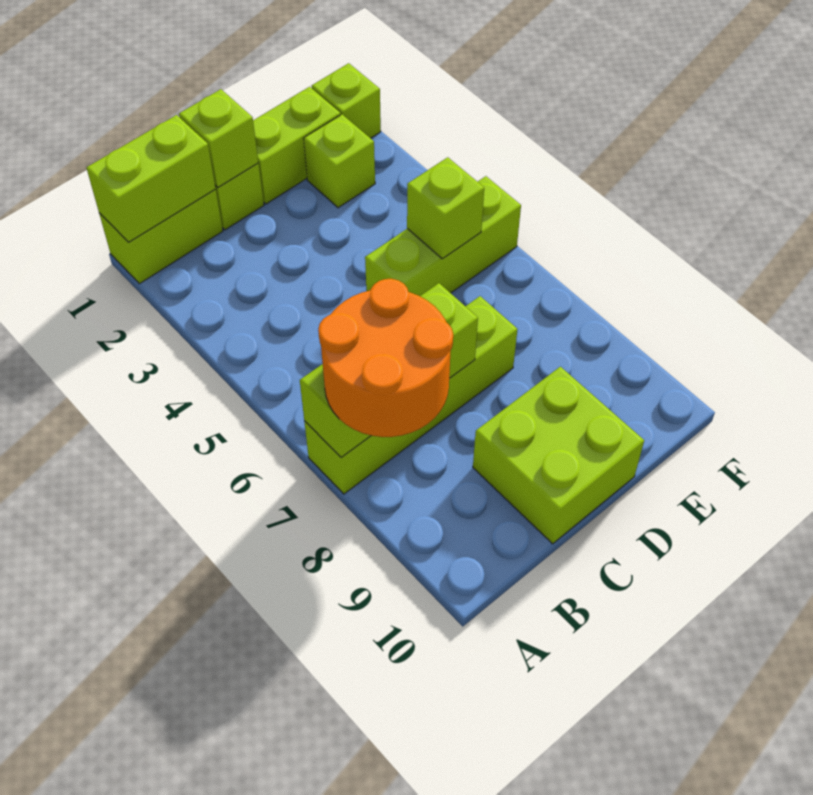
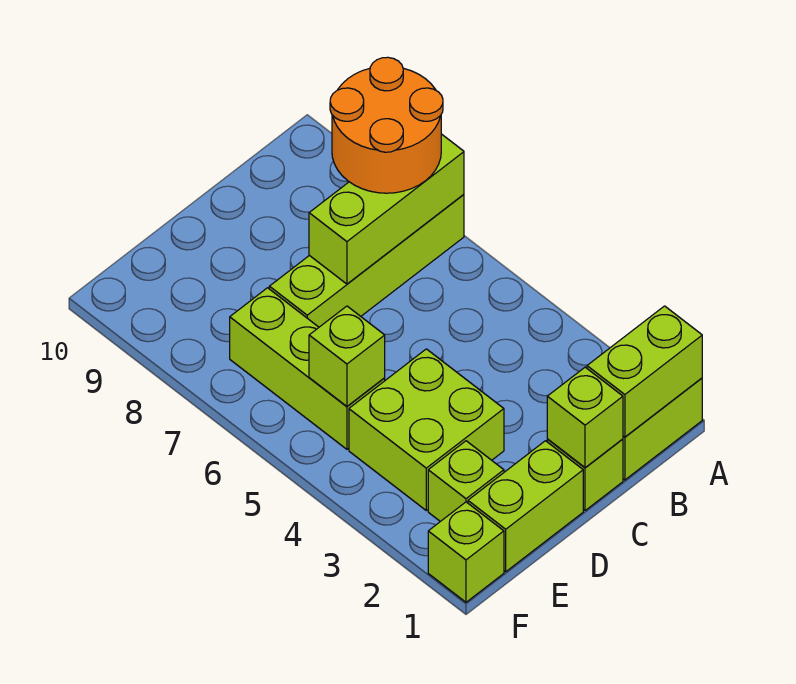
lime 2x2 brick [473,367,644,544] -> lime 2x2 brick moved to [349,349,504,510]
lime 1x3 brick [365,176,521,296] -> lime 1x3 brick turned to [230,288,385,449]

